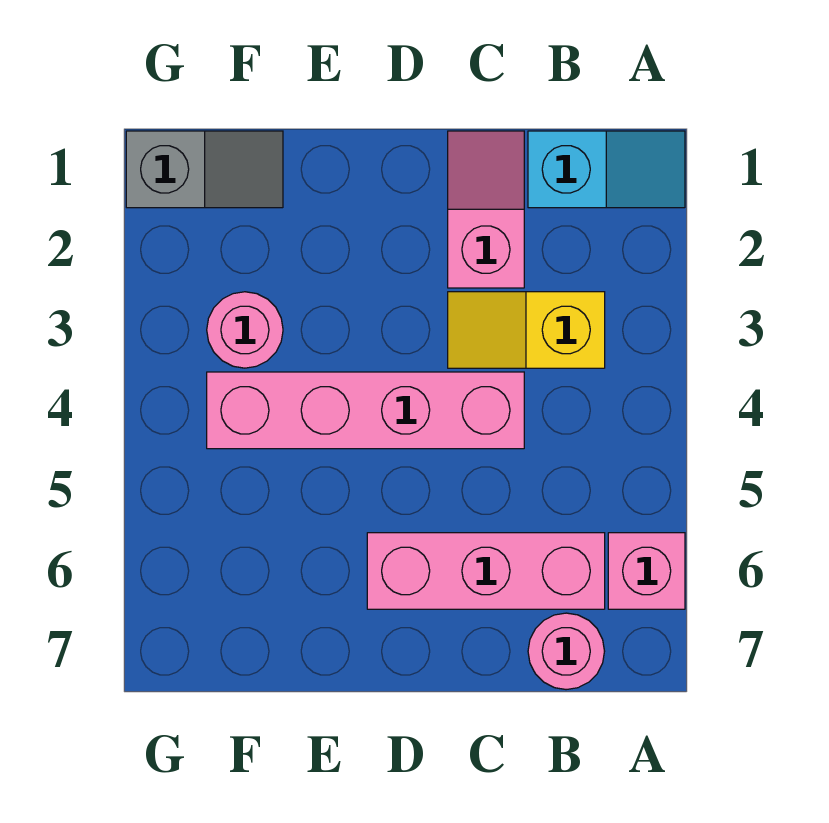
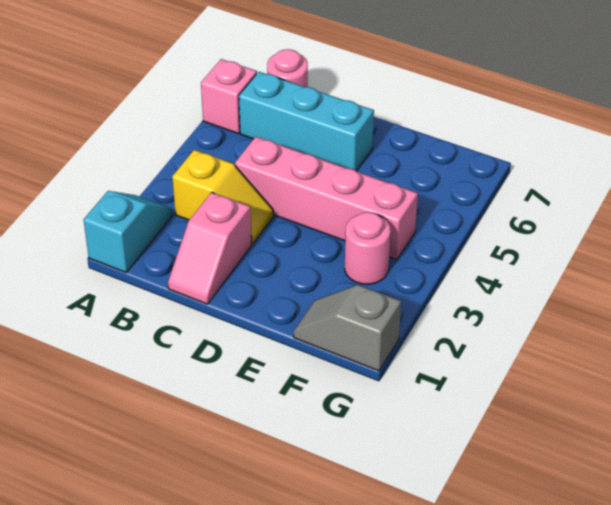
cyan 1x2 slope [528,131,685,208] -> cyan 1x2 slope turned to [84,191,172,272]
pink 1x3 brick [367,533,605,609] -> cyan 1x3 brick [239,72,374,171]

